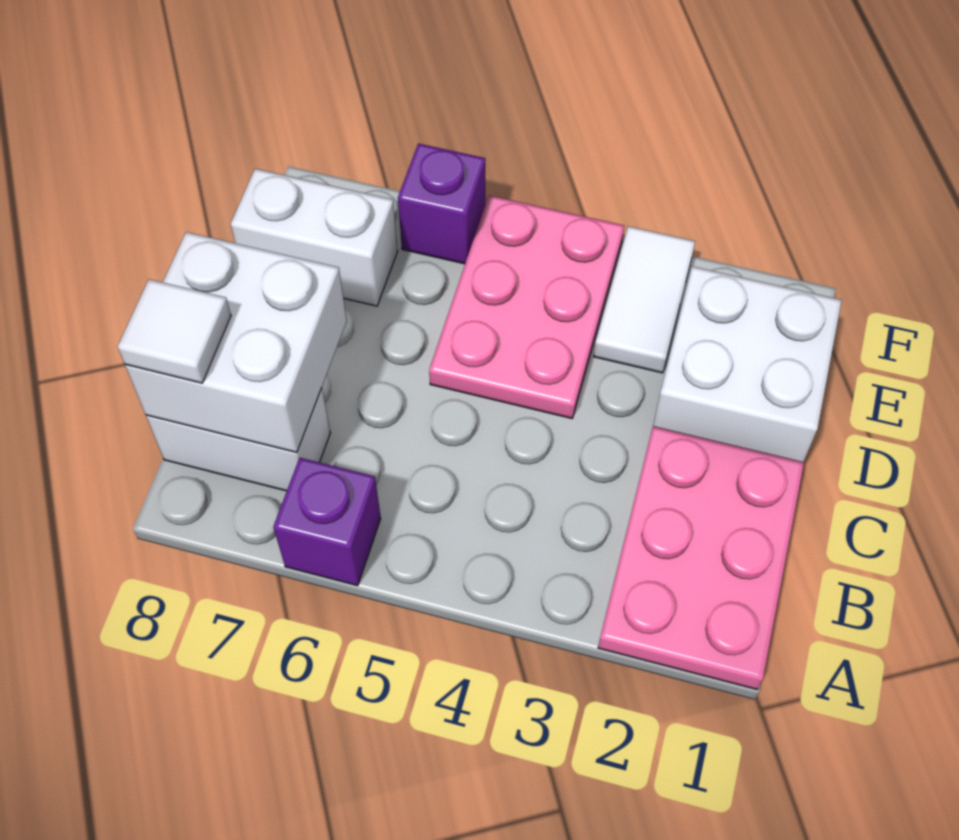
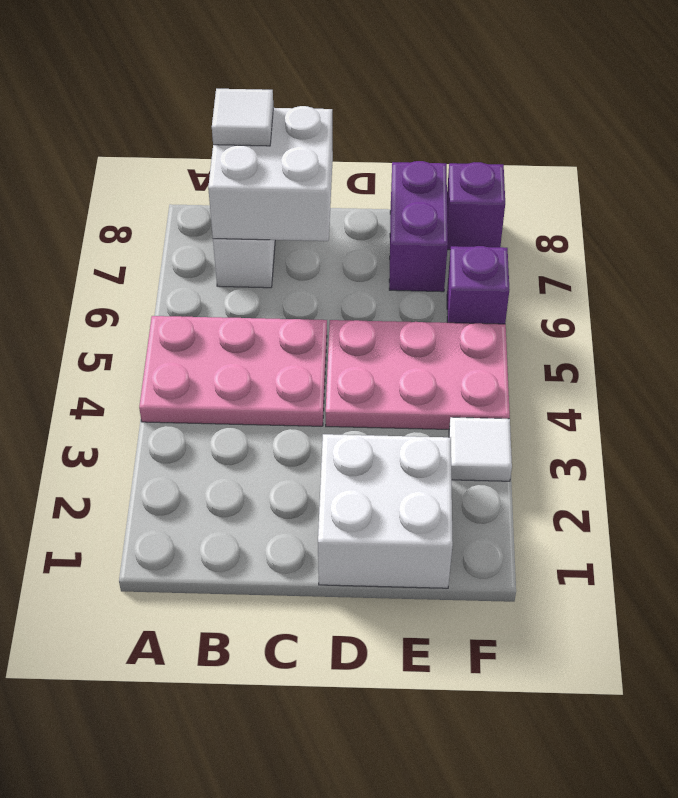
pink 2x3 plate [598,427,804,689] -> pink 2x3 plate moved to [139,316,327,426]
purple 1x1 brick [273,458,381,586] -> purple 1x1 brick moved to [447,162,505,250]
white 1x2 tile [594,226,695,373] -> white 1x1 tile [449,417,512,481]
white 1x2 brick [231,169,398,306] -> purple 1x2 brick [389,161,448,292]

